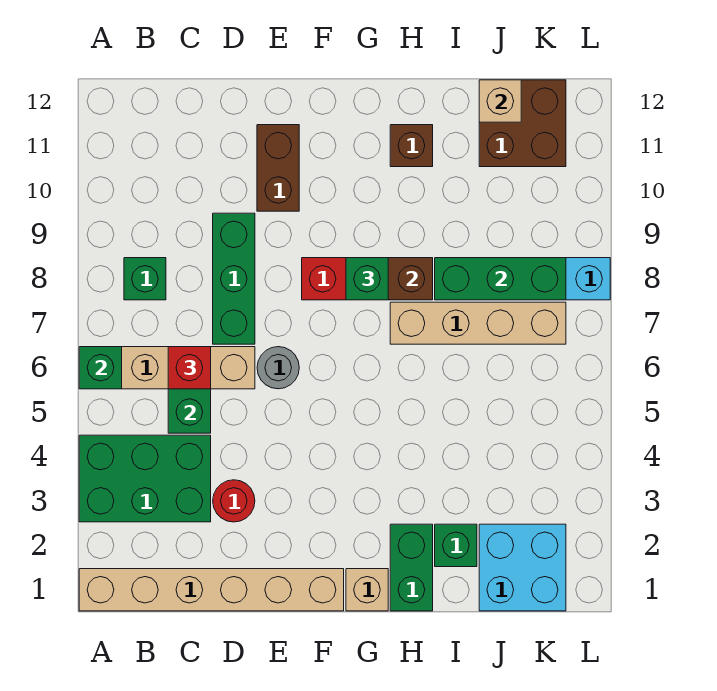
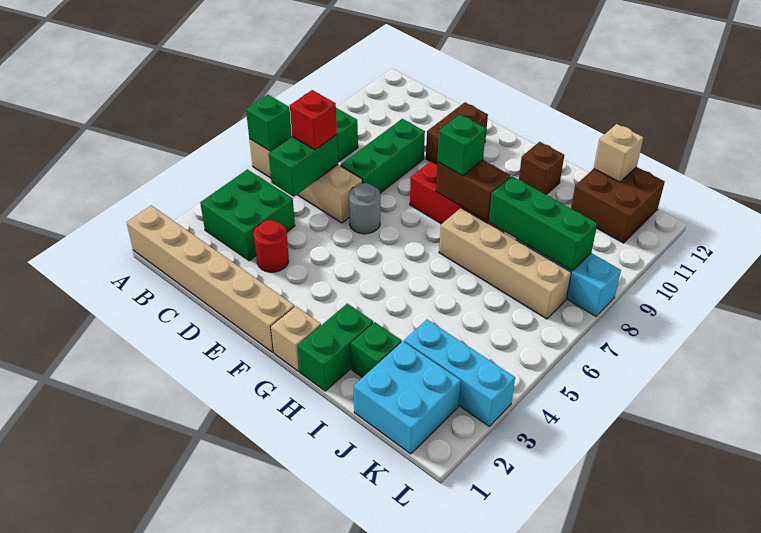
green 2x3 brick [79,435,211,522] -> green 2x2 brick [200,169,295,261]
none -> cyan 1x3 brick [404,320,515,426]

